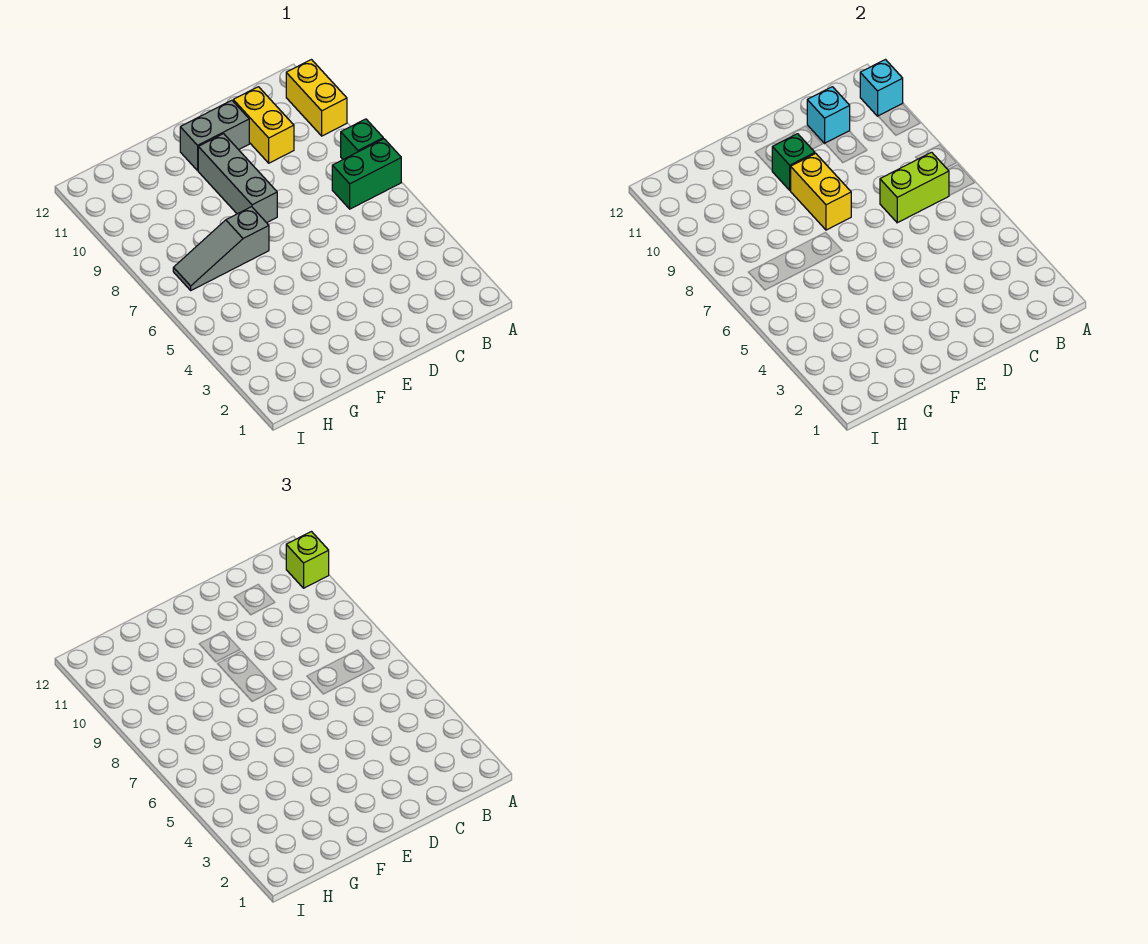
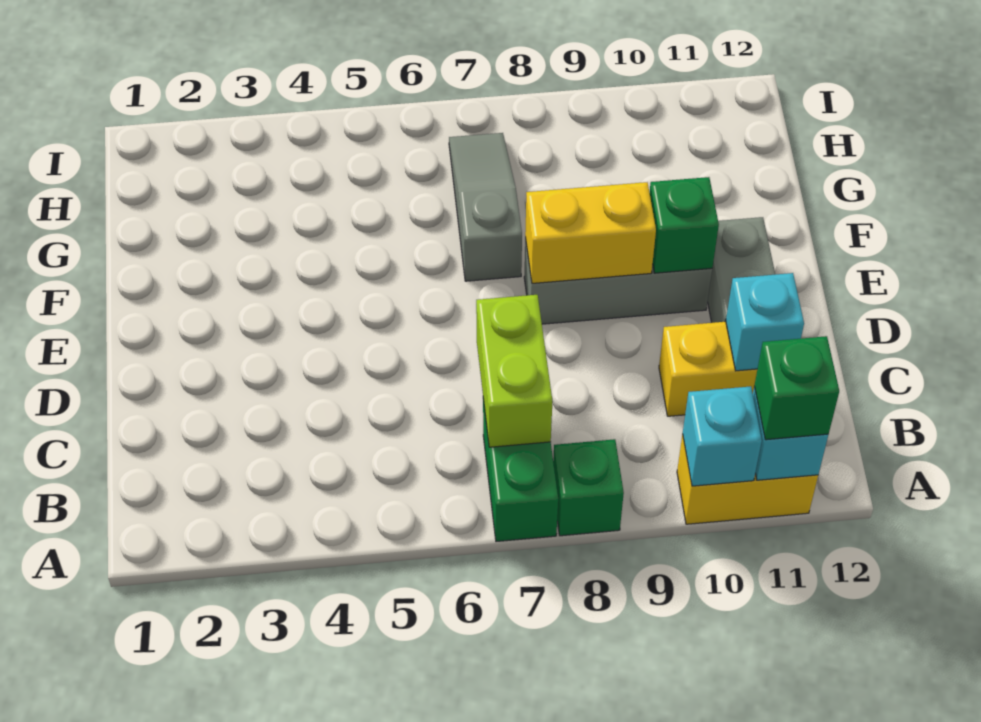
none -> cyan 1x1 brick [683,386,762,486]
lime 1x1 brick [286,532,329,588] -> green 1x1 brick [754,336,839,440]

